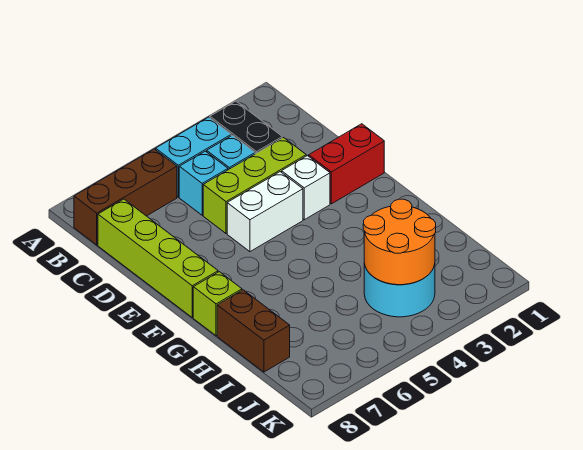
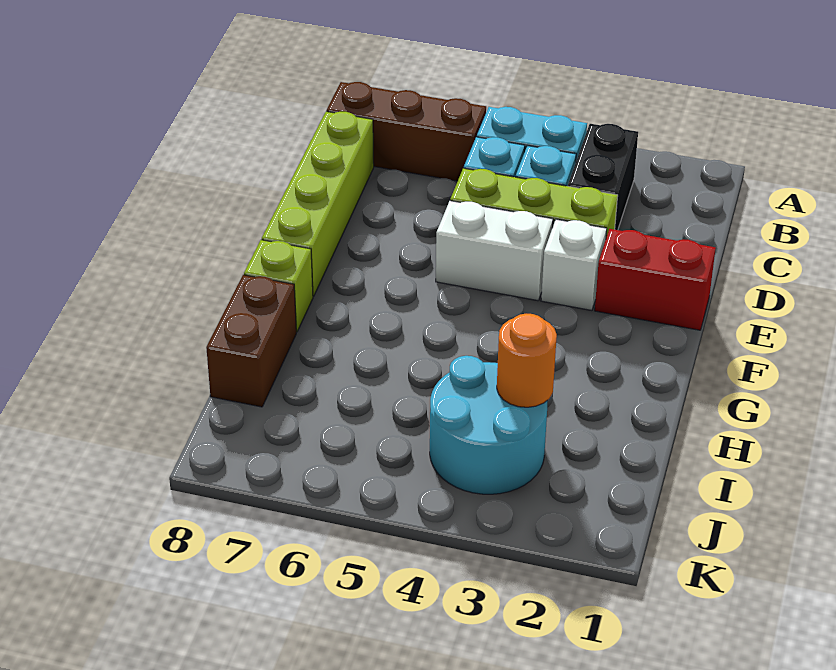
orange 2x2 round brick [363,199,436,285] -> orange 1x1 round brick [497,314,557,407]

